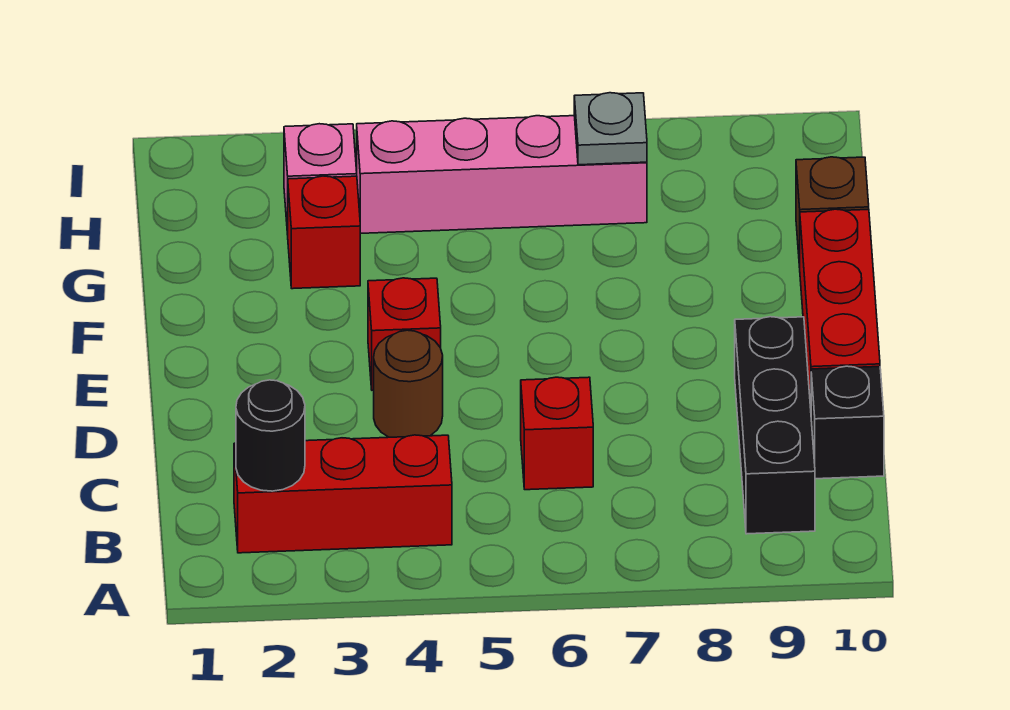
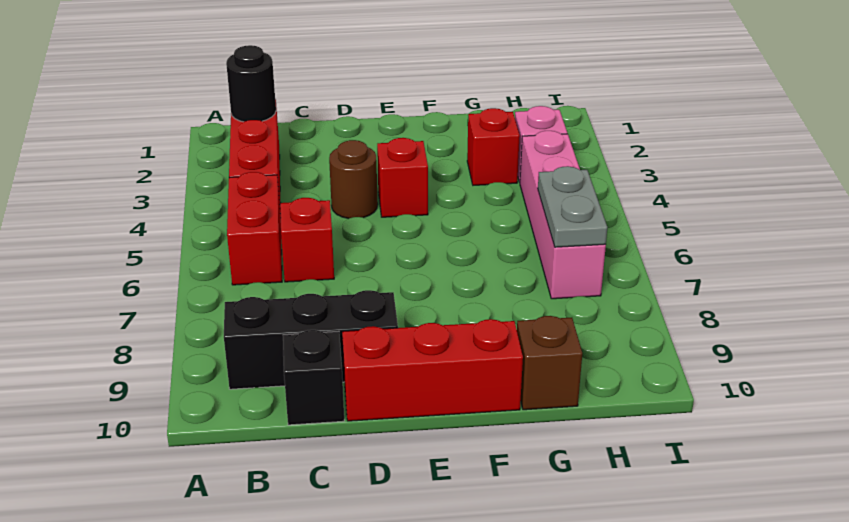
none -> red 1x2 brick [227,172,282,285]
grey 1x1 plate [574,93,647,165] -> grey 1x2 plate [538,166,607,247]

